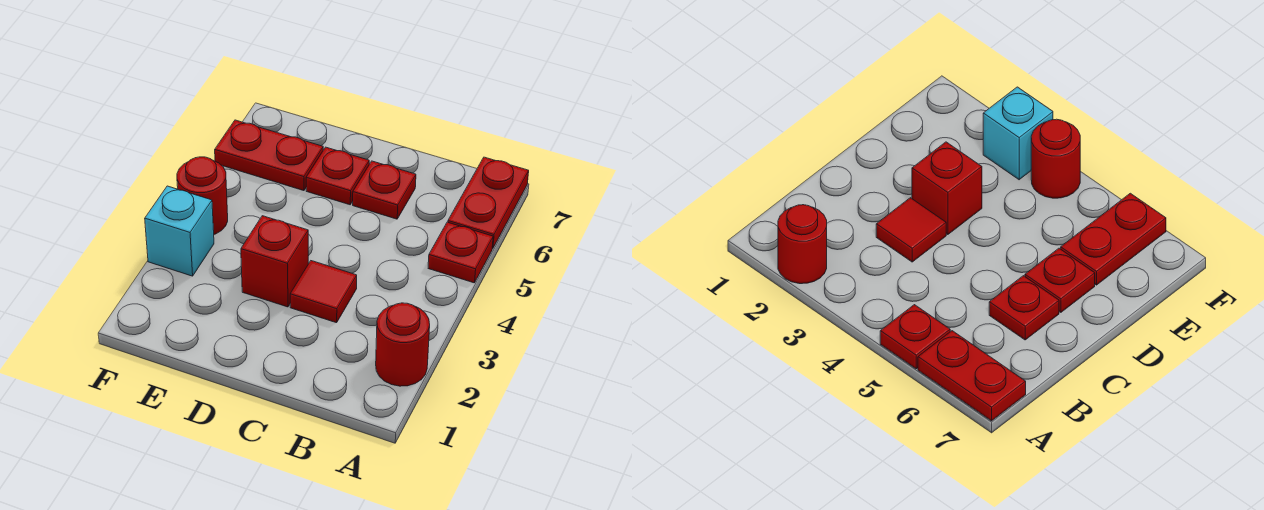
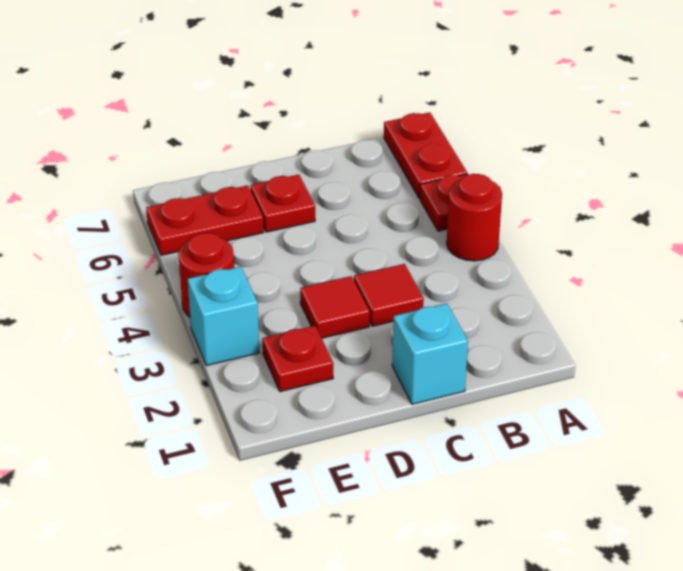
red 1x1 round brick [376,303,430,386] -> red 1x1 round brick moved to [447,174,502,261]
none -> cyan 1x1 brick [392,303,468,404]
red 1x1 plate [353,161,416,219] -> red 1x1 plate moved to [262,326,333,392]
red 1x1 brick [241,216,308,307] -> red 1x1 tile [300,276,370,338]

